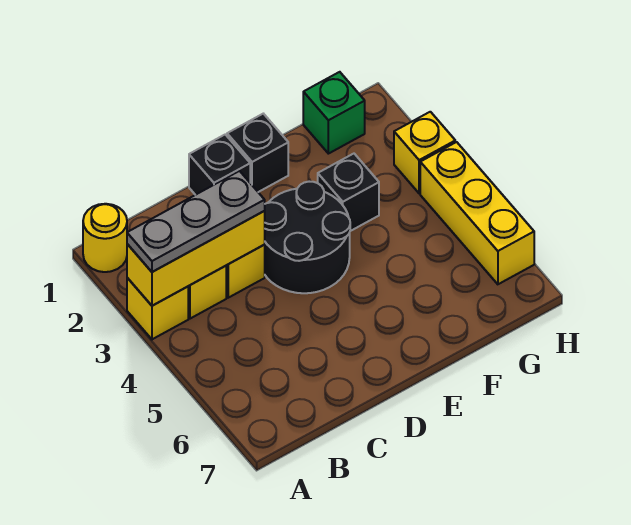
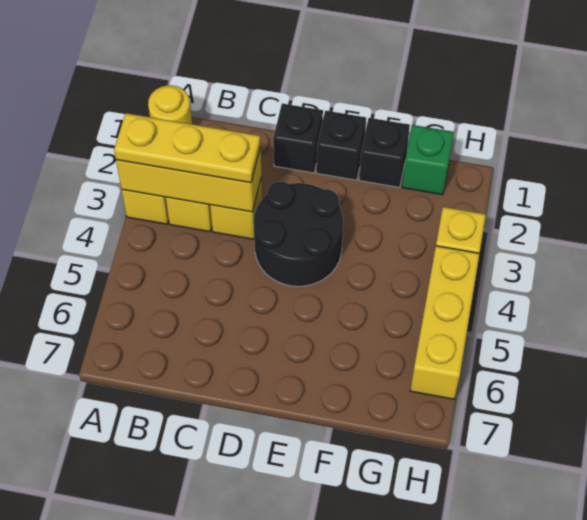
grey 1x3 plate [127,171,265,272] -> yellow 1x3 plate [114,113,261,183]
black 1x1 brick [318,154,379,231] -> black 1x1 brick moved to [359,118,410,187]

